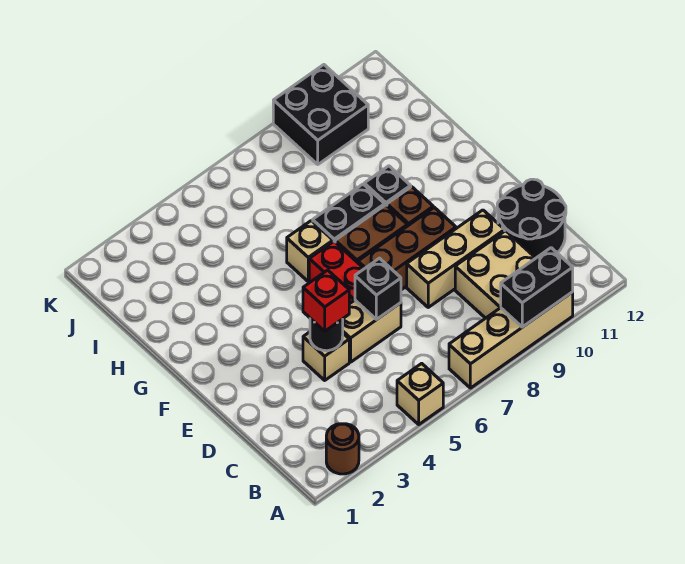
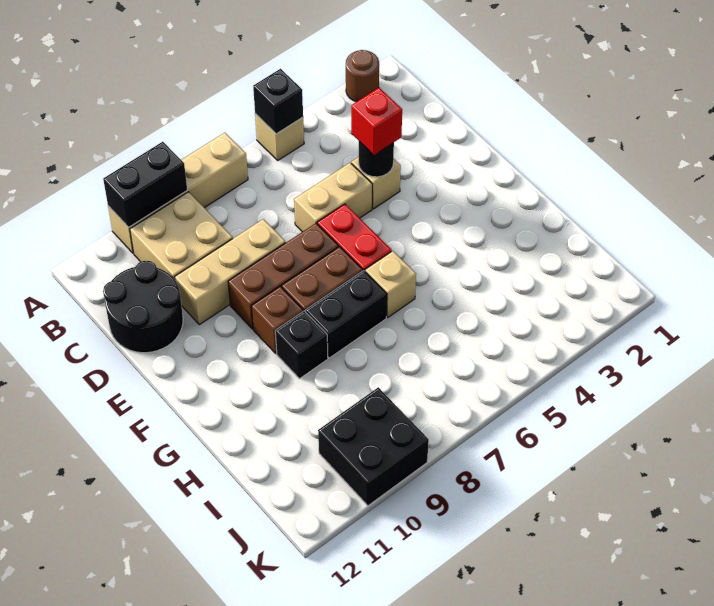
black 1x1 brick [355,258,401,319] -> black 1x1 brick moved to [253,69,303,134]

